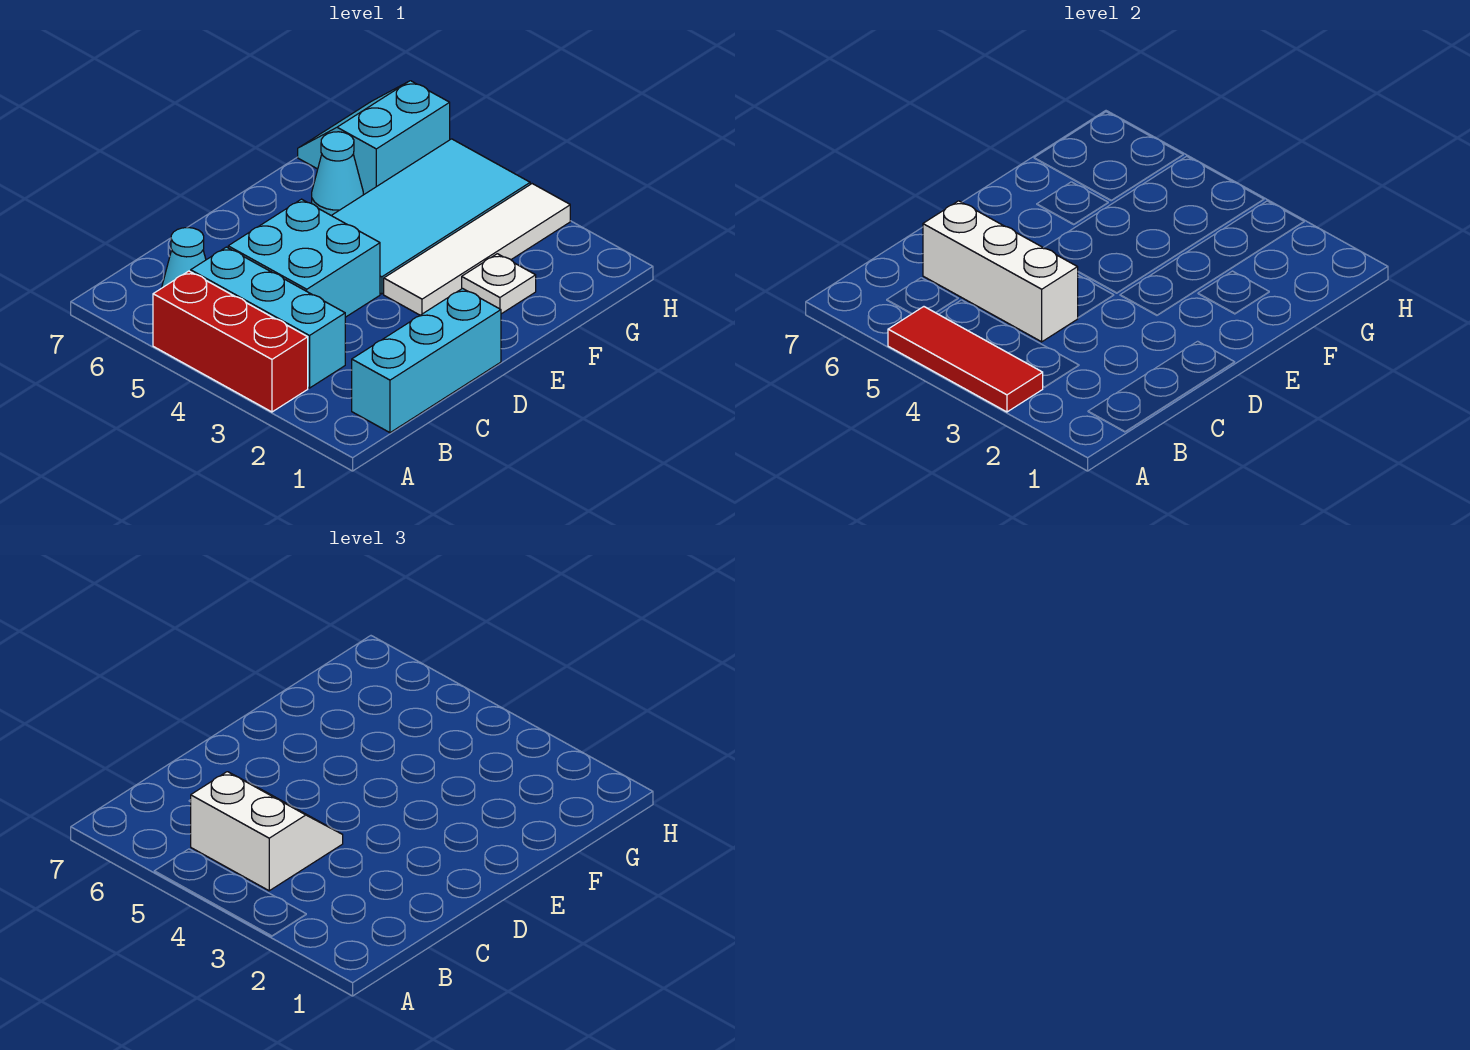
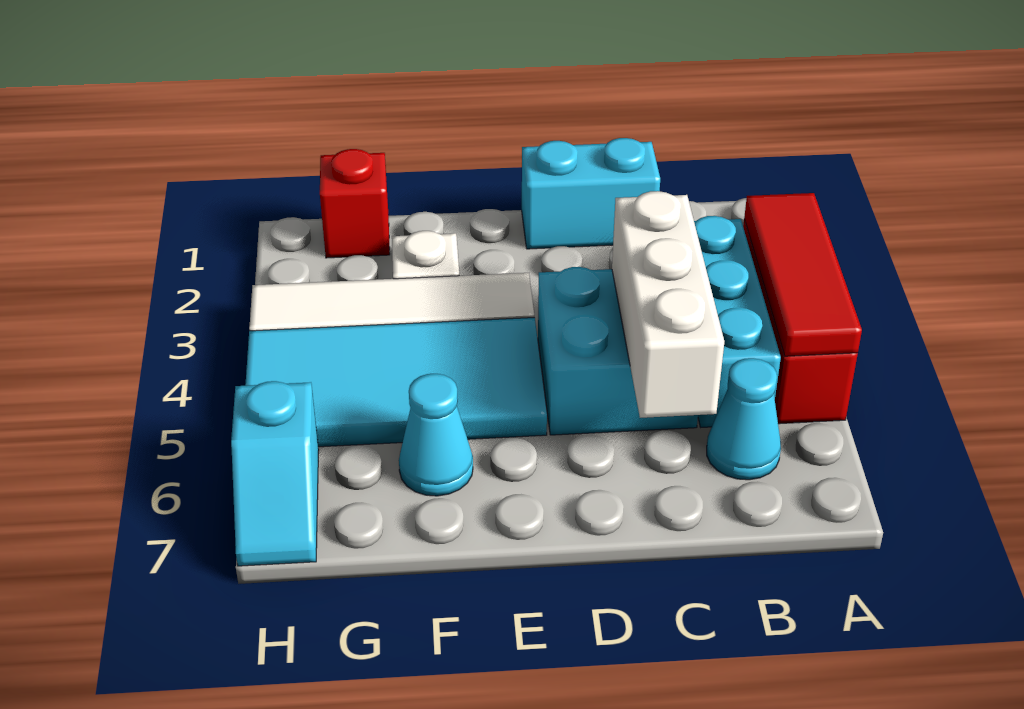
cyan 1x3 brick [352,289,501,433] -> cyan 1x2 brick [522,138,660,249]
white 2x2 slope [191,772,343,891] -> none
none -> red 1x1 brick [320,149,390,258]
cyan 2x2 slope [298,81,450,195] -> cyan 1x2 slope [231,381,319,566]

